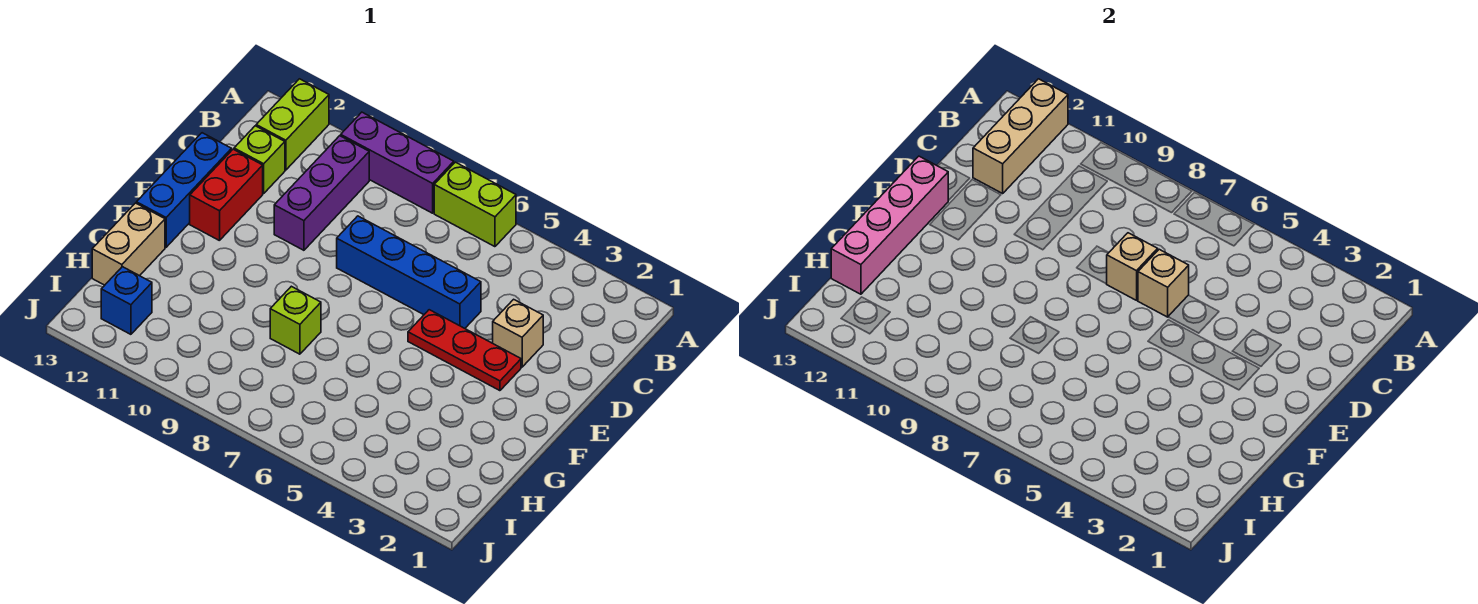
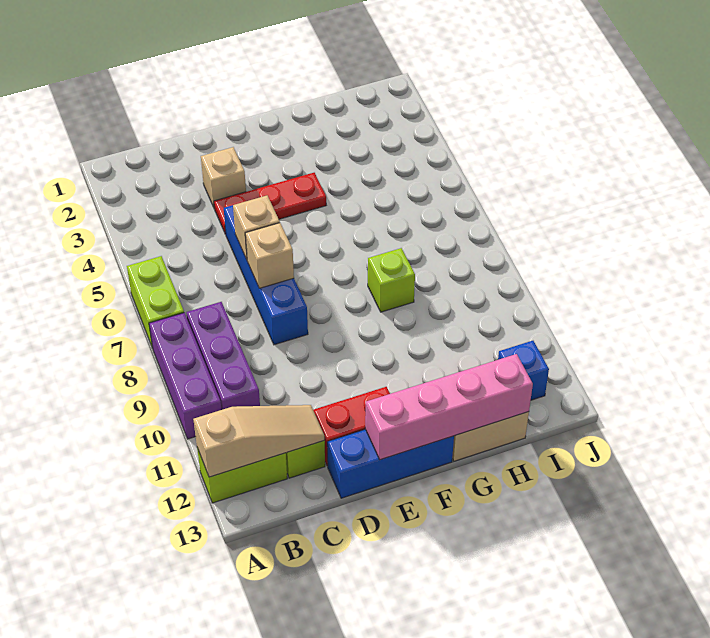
tan 1x3 brick [973,79,1068,193] -> tan 1x3 slope [193,405,324,477]
purple 1x3 brick [274,136,369,250] -> purple 1x3 brick turned to [186,302,260,410]
red 1x3 plate [408,310,521,391] -> red 1x3 plate turned to [214,173,326,234]

